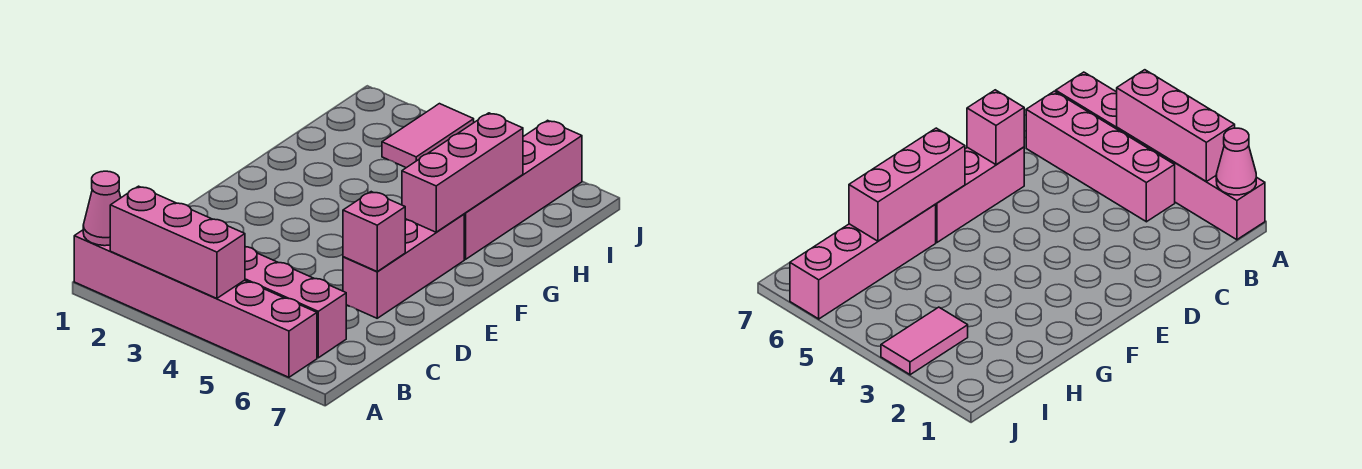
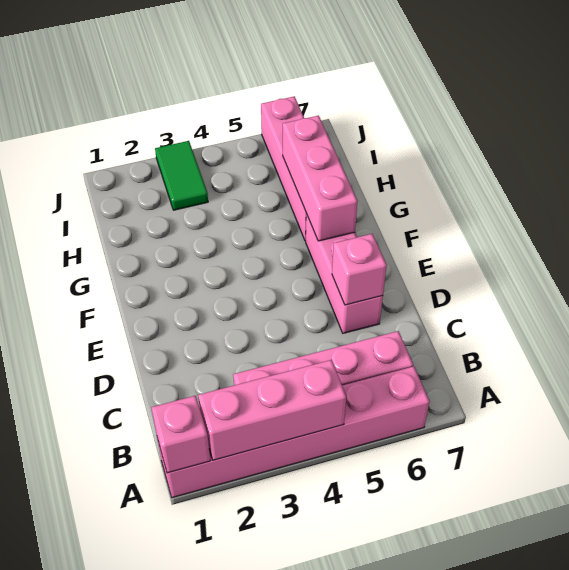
pink 1x1 cone [83,171,121,246] -> pink 1x1 brick [151,396,210,473]
pink 1x2 tile [382,104,474,168] -> green 1x2 tile [155,141,208,210]

